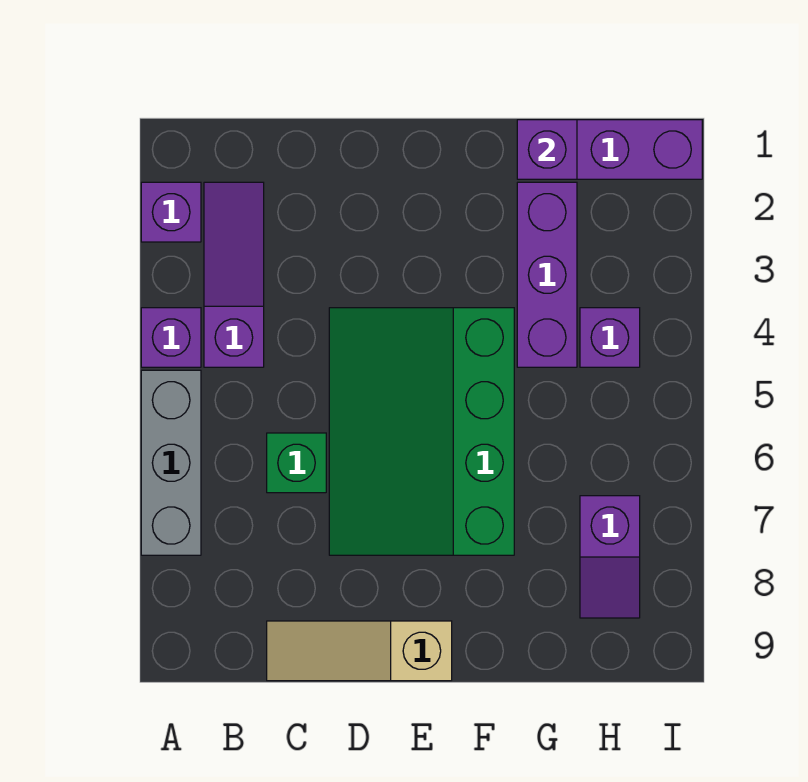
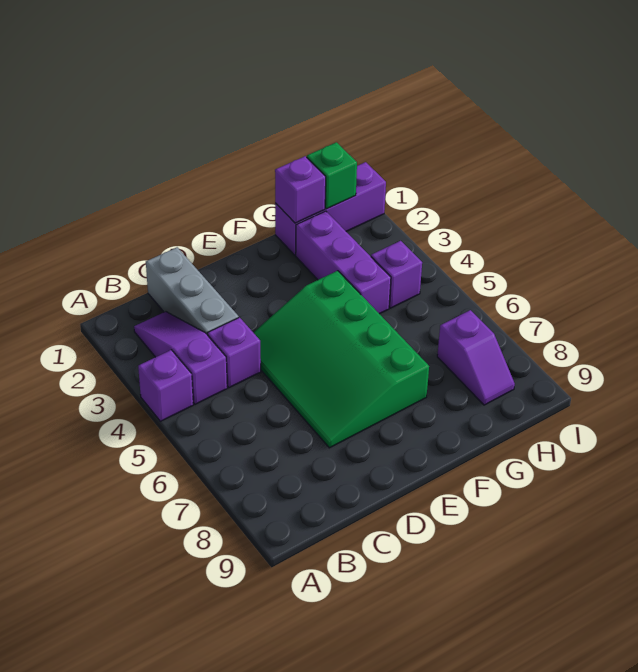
purple 1x1 brick [141,182,201,242] -> purple 1x1 brick moved to [207,317,261,388]
grey 1x3 brick [141,370,201,555] -> grey 1x3 brick moved to [146,247,239,335]
green 1x1 brick [267,433,326,493] -> green 1x1 brick moved to [307,142,357,209]
tan 1x3 slope [267,621,452,681] -> none

